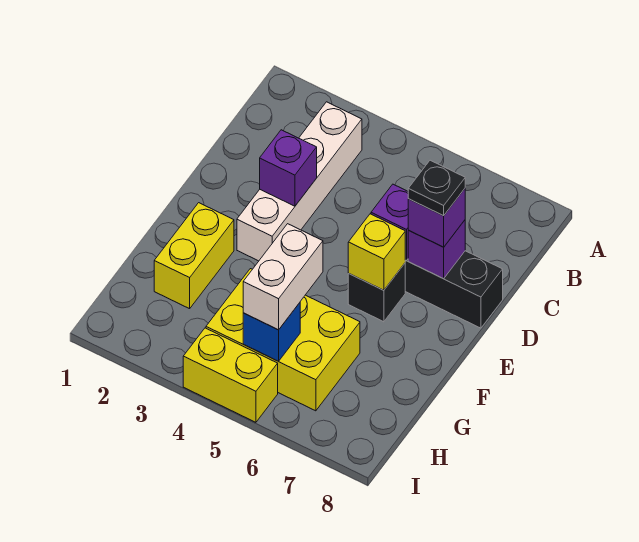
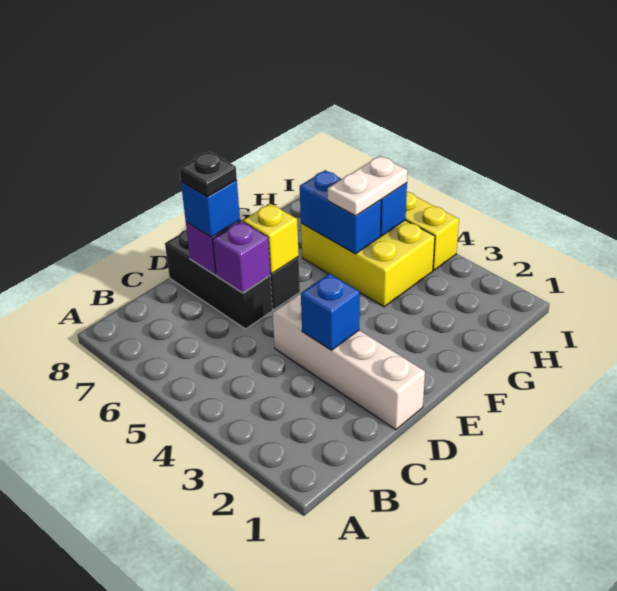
white 1x4 brick [237,102,362,261] -> white 1x4 brick turned to [273,294,425,430]
purple 1x1 brick [260,130,317,206] -> blue 1x1 brick [301,274,360,350]
purple 1x1 brick [408,189,465,247] -> blue 1x1 brick [181,180,240,237]
yellow 1x2 brick [154,203,234,309] -> none
none -> blue 1x2 brick [300,170,381,254]
white 1x2 brick [243,224,323,330] -> white 1x2 plate [328,156,408,216]

